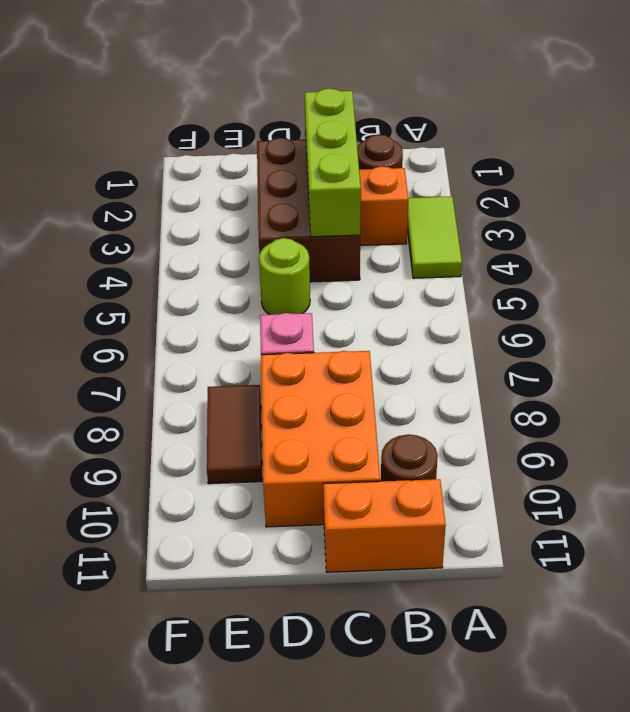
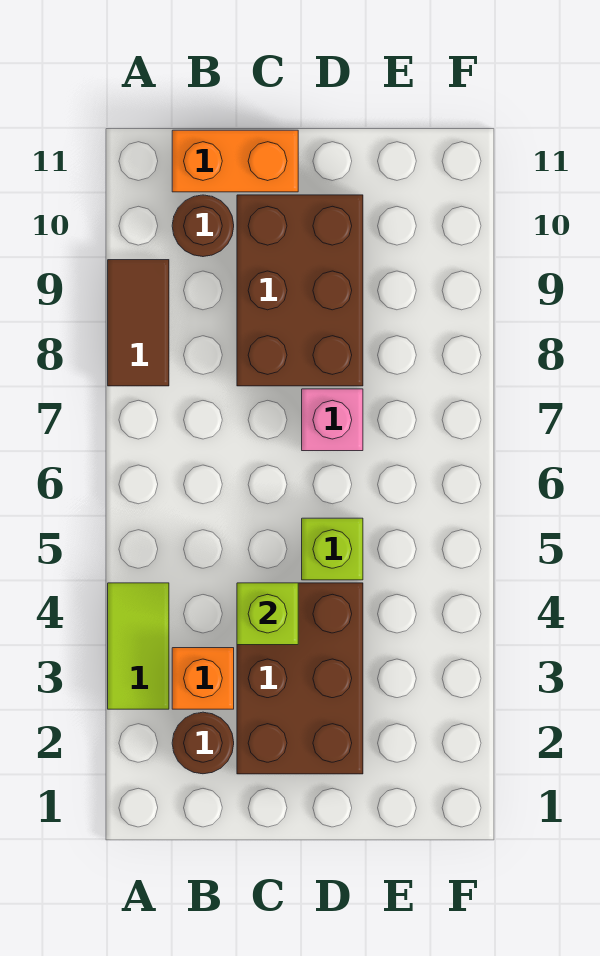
lime 1x3 brick [305,88,361,237] -> lime 1x1 brick [237,583,298,645]
orange 2x3 brick [261,351,380,527] -> brown 2x3 brick [237,195,363,386]
lime 1x1 round brick [259,238,310,315] -> lime 1x1 brick [302,518,363,580]
brown 1x2 tile [207,385,262,484] -> brown 1x2 tile moved to [108,260,169,386]

